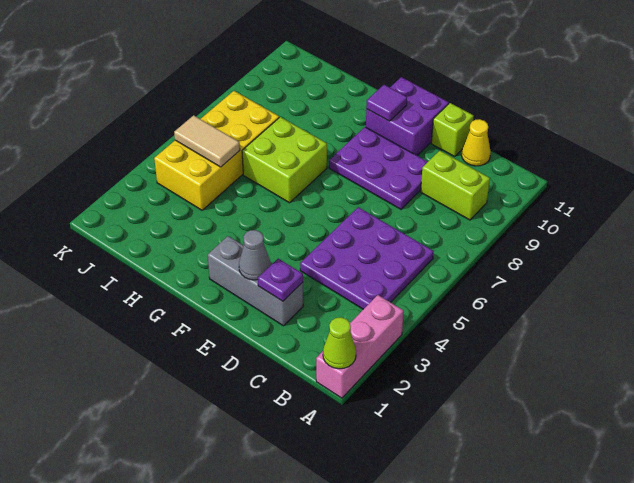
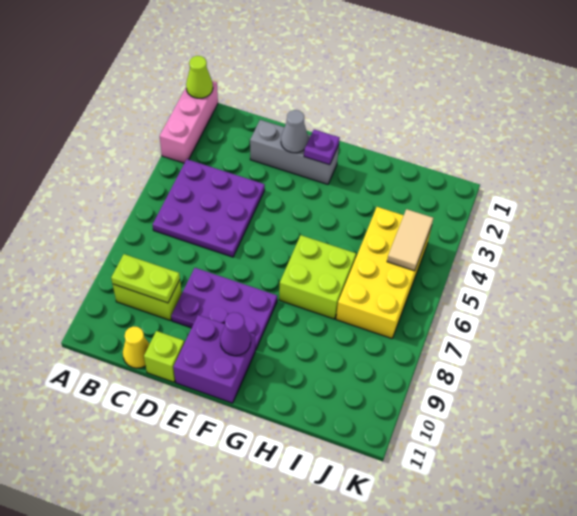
none -> lime 1x2 plate [111,254,180,303]
purple 1x1 plate [258,259,303,301] -> purple 1x1 plate moved to [304,129,340,165]
purple 1x1 tile [366,85,407,121] -> purple 1x1 cone [220,312,251,356]
tan 1x2 tile [174,115,240,167] -> tan 1x2 tile turned to [387,209,433,271]

